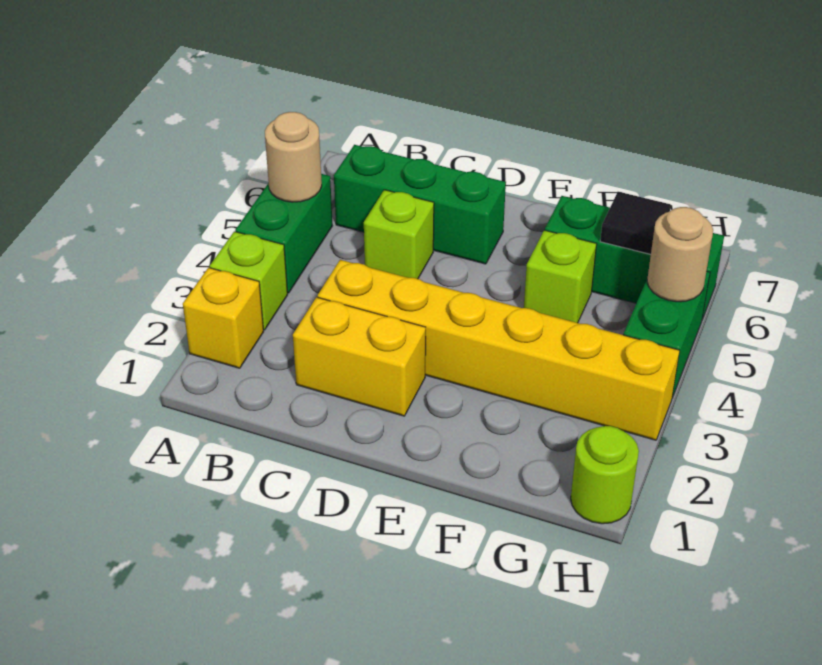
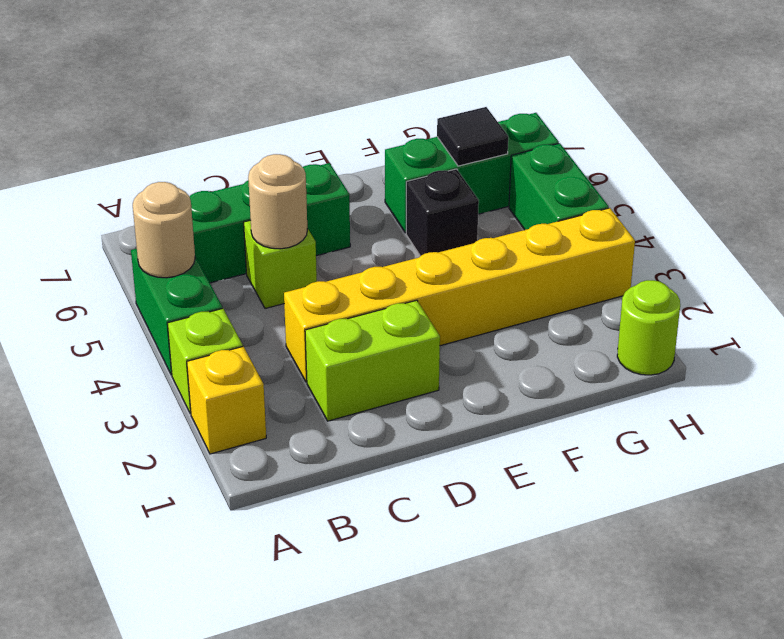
yellow 1x2 brick [293,297,426,416] -> lime 1x2 brick [305,300,440,421]
lime 1x1 brick [524,230,597,323] -> black 1x1 brick [406,169,479,256]
tan 1x1 round brick [647,207,713,302] -> tan 1x1 round brick moved to [248,154,307,249]

